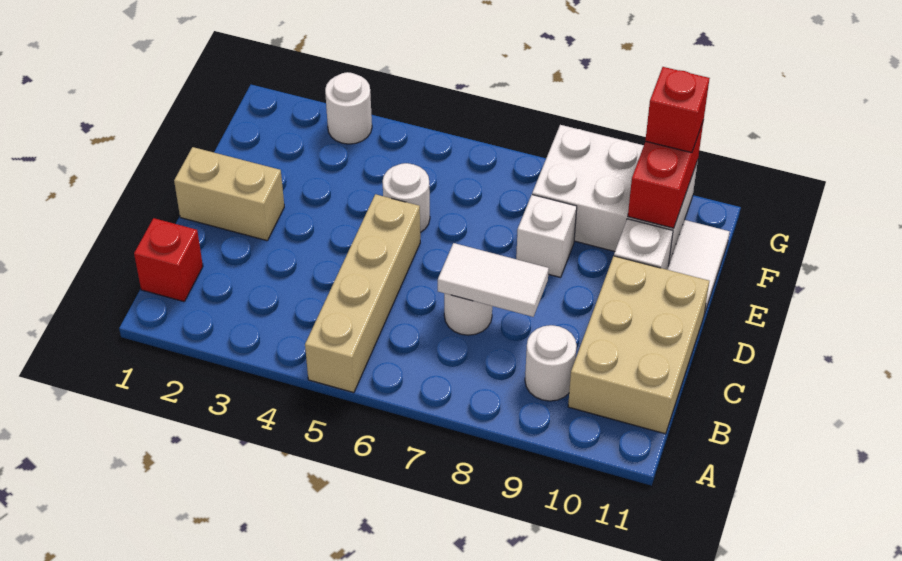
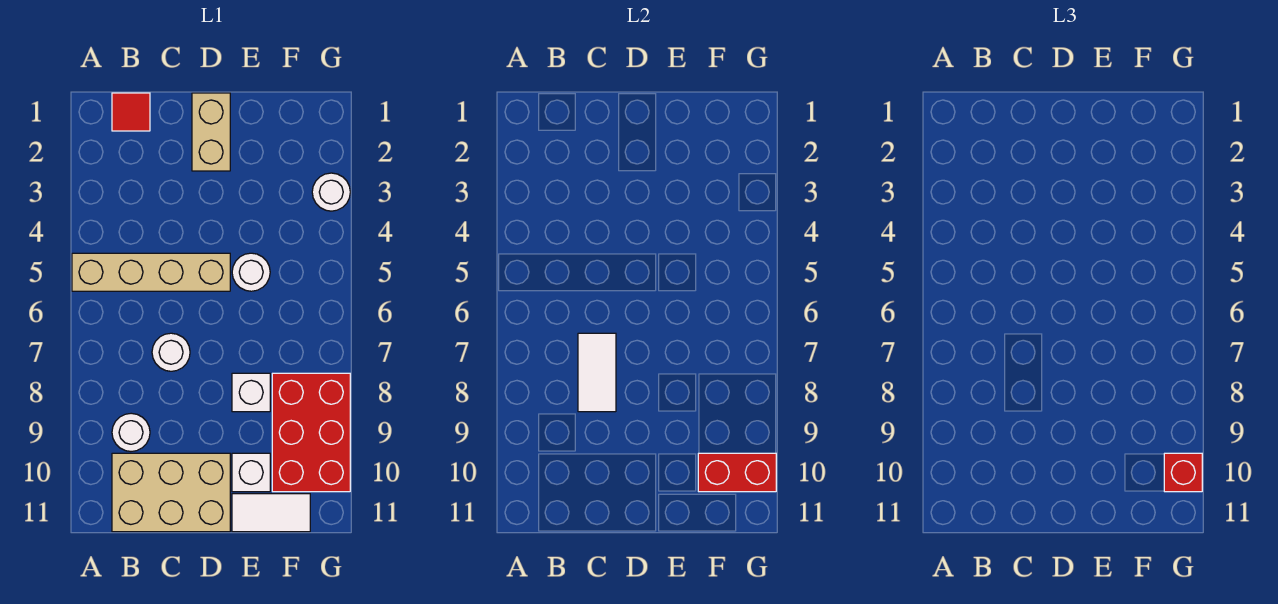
red 1x1 brick [134,218,203,302] -> red 1x1 tile [112,93,150,131]
white 2x3 brick [532,125,698,263] -> red 2x3 brick [272,373,350,492]

